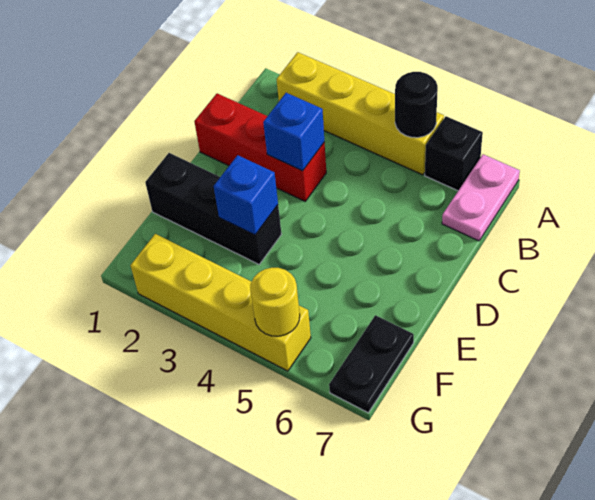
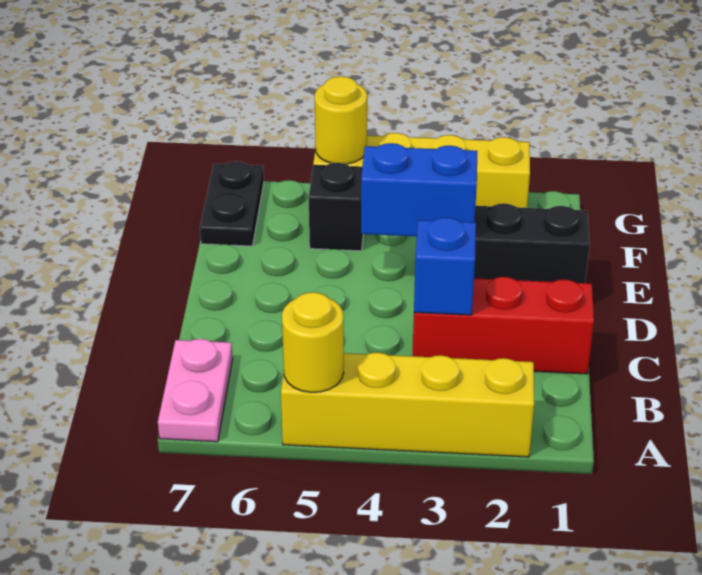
black 1x1 round brick [395,72,438,138] -> yellow 1x1 round brick [282,292,344,393]
black 1x1 brick [425,116,483,191] -> black 1x1 brick moved to [309,163,363,251]
blue 1x1 brick [214,155,278,235] -> blue 1x2 brick [361,143,477,236]

